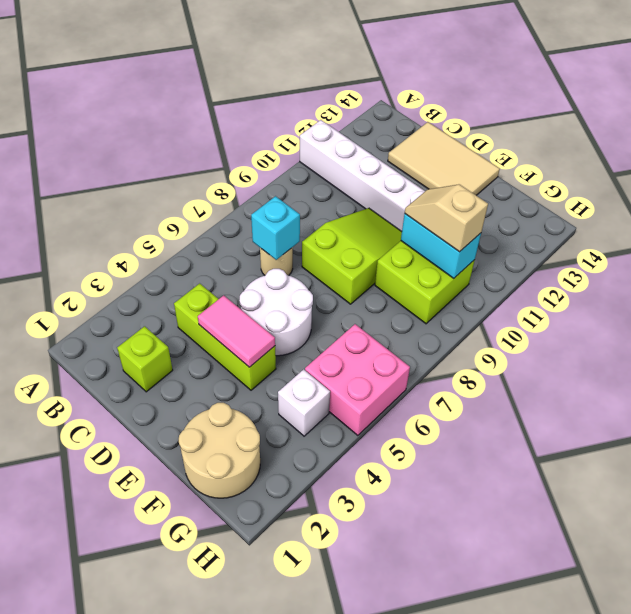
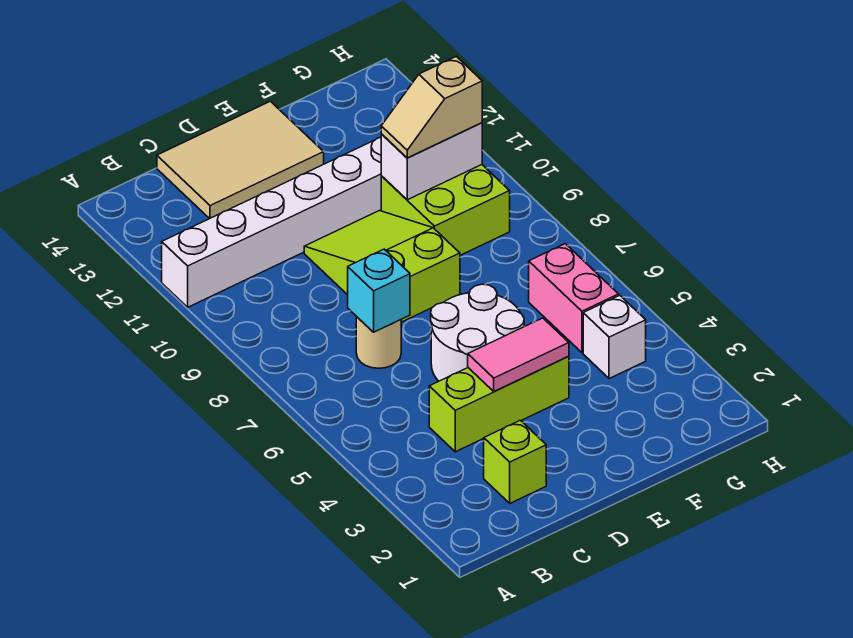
tan 2x2 round brick [179,403,260,498] -> none
cyan 1x2 brick [401,214,481,278] -> white 1x2 brick [381,123,482,200]
pink 2x2 brick [305,324,410,436] -> pink 1x2 brick [529,244,619,353]

